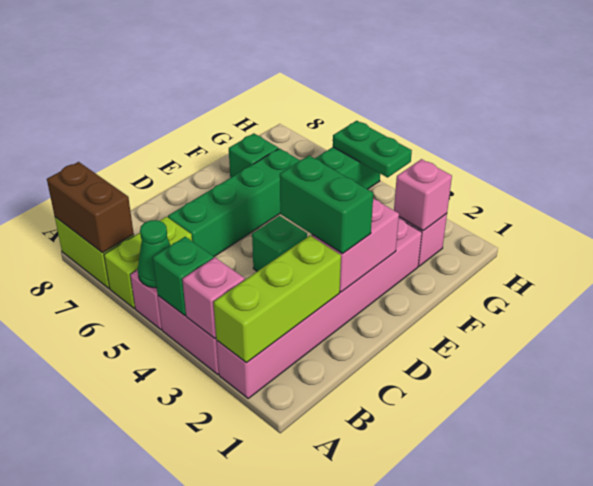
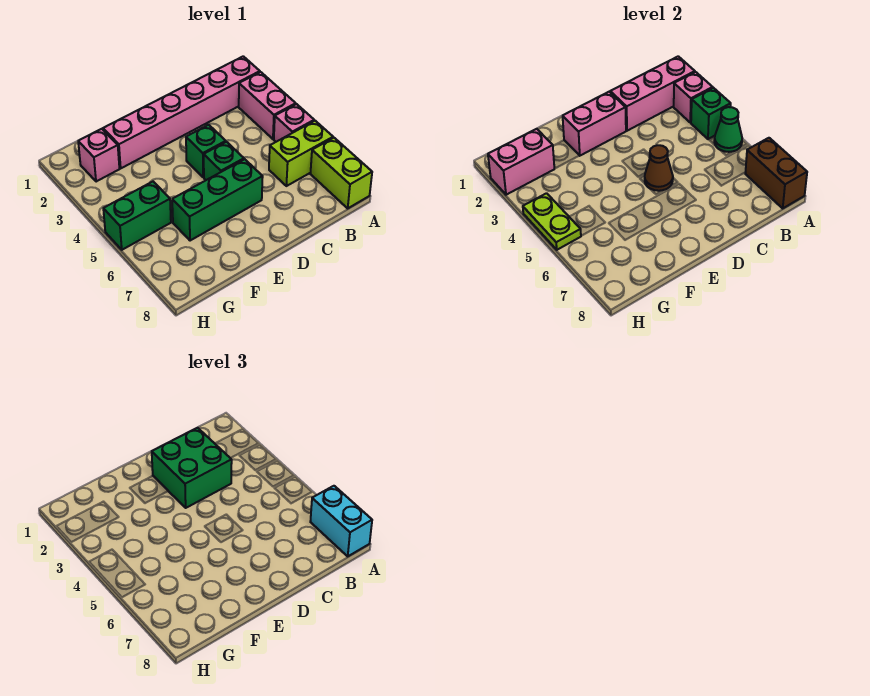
lime 1x3 brick [214,236,341,363] -> pink 1x3 brick [610,56,695,131]
none -> cyan 1x2 brick [310,486,372,556]
green 1x4 brick [168,148,300,257] -> green 1x3 brick [172,159,263,241]
green 1x2 brick [280,156,373,253] -> green 2x2 brick [152,428,232,508]
none -> brown 1x1 cone [645,145,673,191]
green 1x1 brick [229,133,278,178] -> green 1x1 brick moved to [204,142,244,180]
pink 1x1 brick [394,159,452,231] -> pink 1x2 brick [488,129,554,195]
green 1x2 plate [333,121,412,178] -> lime 1x2 plate [523,193,581,250]

